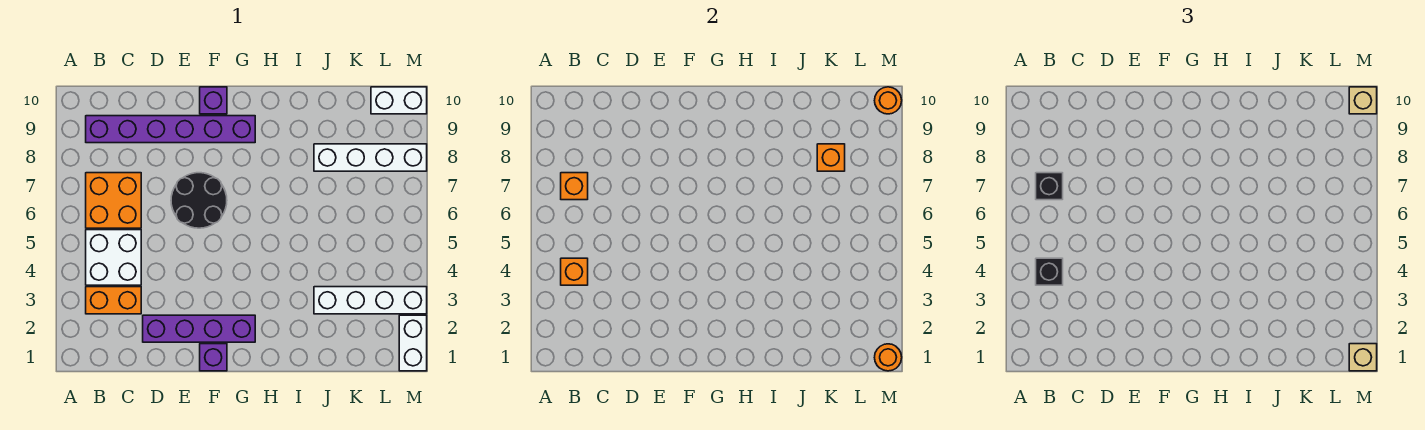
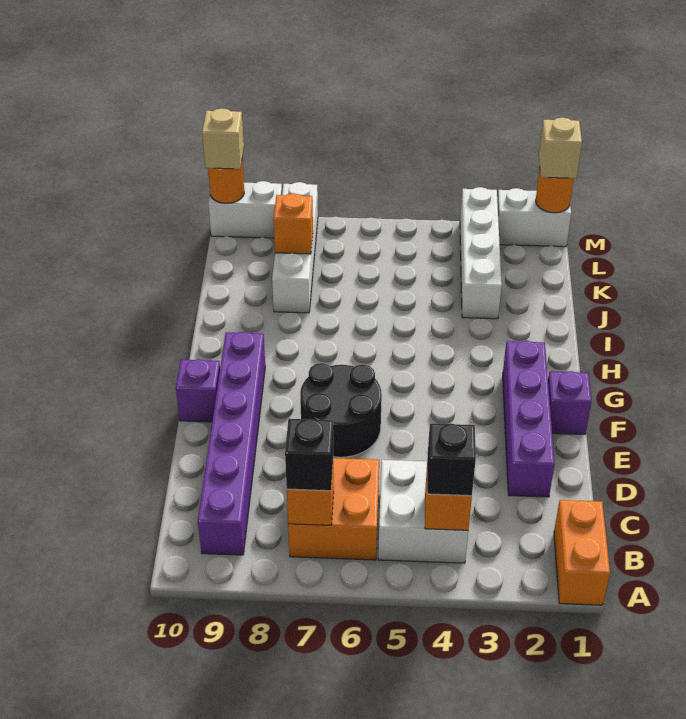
orange 1x2 brick [86,287,141,314] -> orange 1x2 brick moved to [554,500,610,605]
white 1x2 brick [371,87,427,114] -> white 1x2 brick turned to [208,181,282,238]

